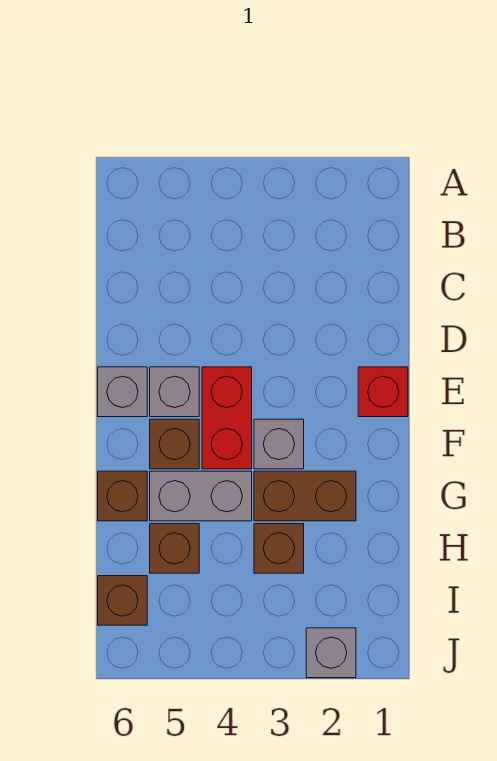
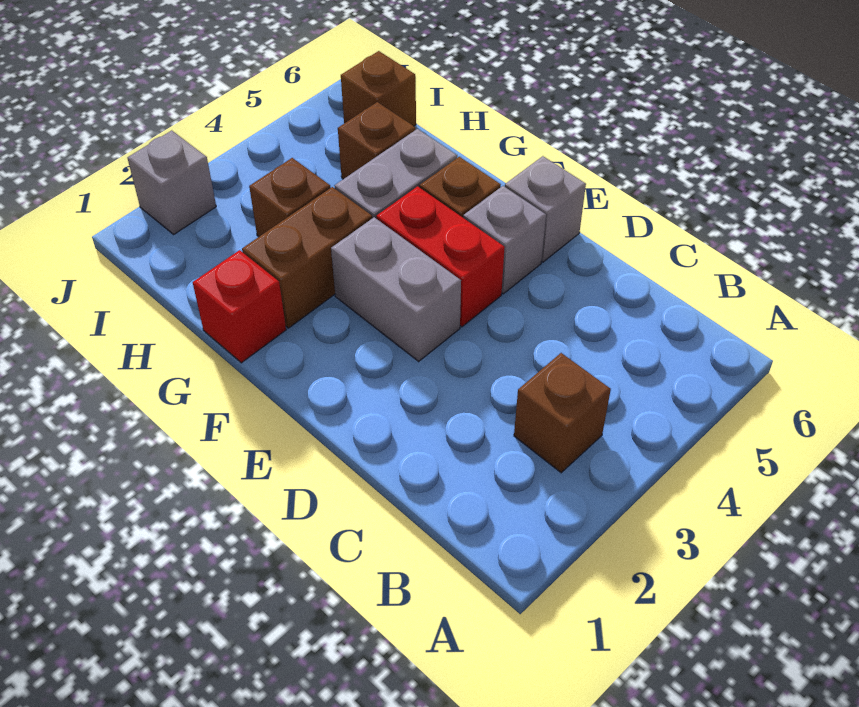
red 1x1 brick [358,367,408,417] -> red 1x1 brick moved to [193,250,286,363]
grey 1x1 brick [254,419,304,469] -> grey 1x2 brick [331,217,461,361]
brown 1x1 brick [98,471,147,521] -> brown 1x1 brick moved to [514,353,611,473]

